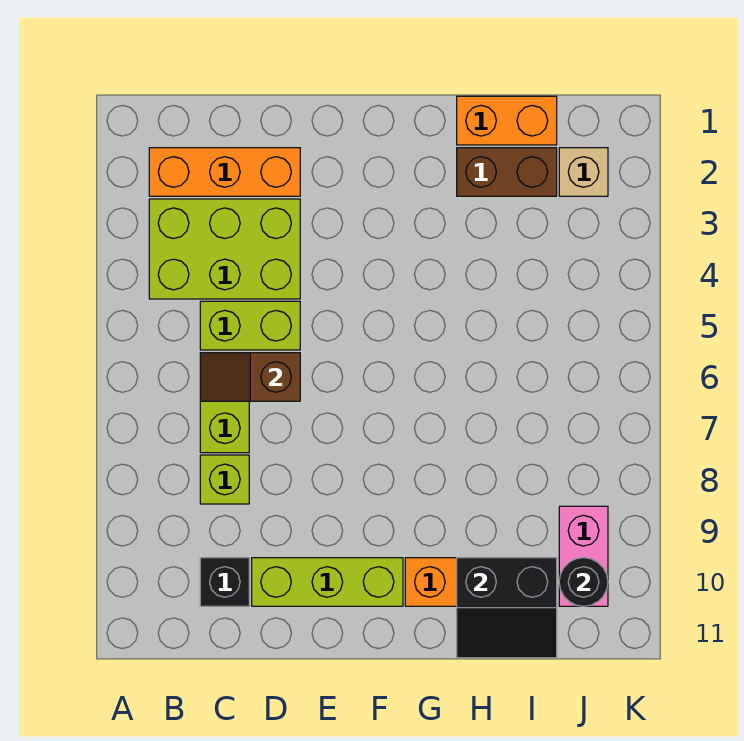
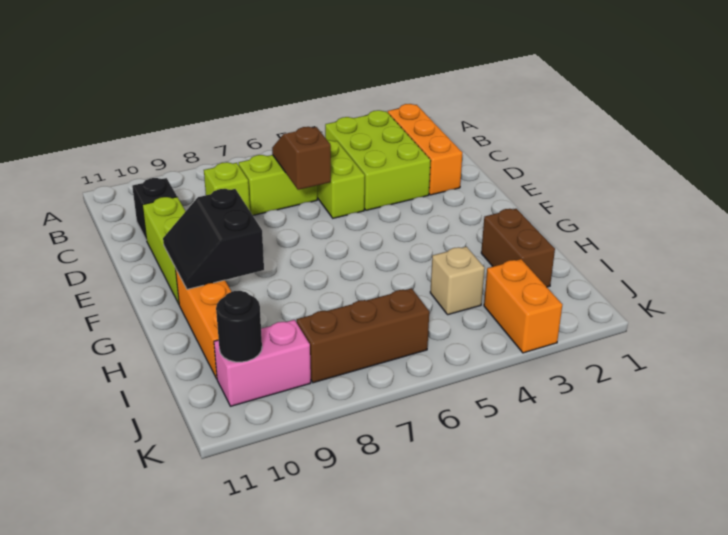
orange 1x2 brick [457,96,557,145] -> orange 1x2 brick moved to [484,259,562,353]
black 2x2 slope [457,558,557,658] -> black 2x2 slope moved to [163,189,264,289]
tan 1x1 brick [559,148,608,196] -> tan 1x1 brick moved to [430,247,485,315]
none -> brown 1x3 brick [297,288,429,383]

